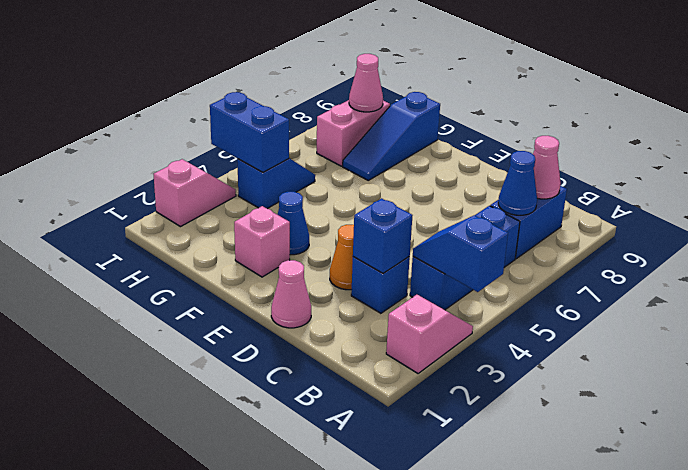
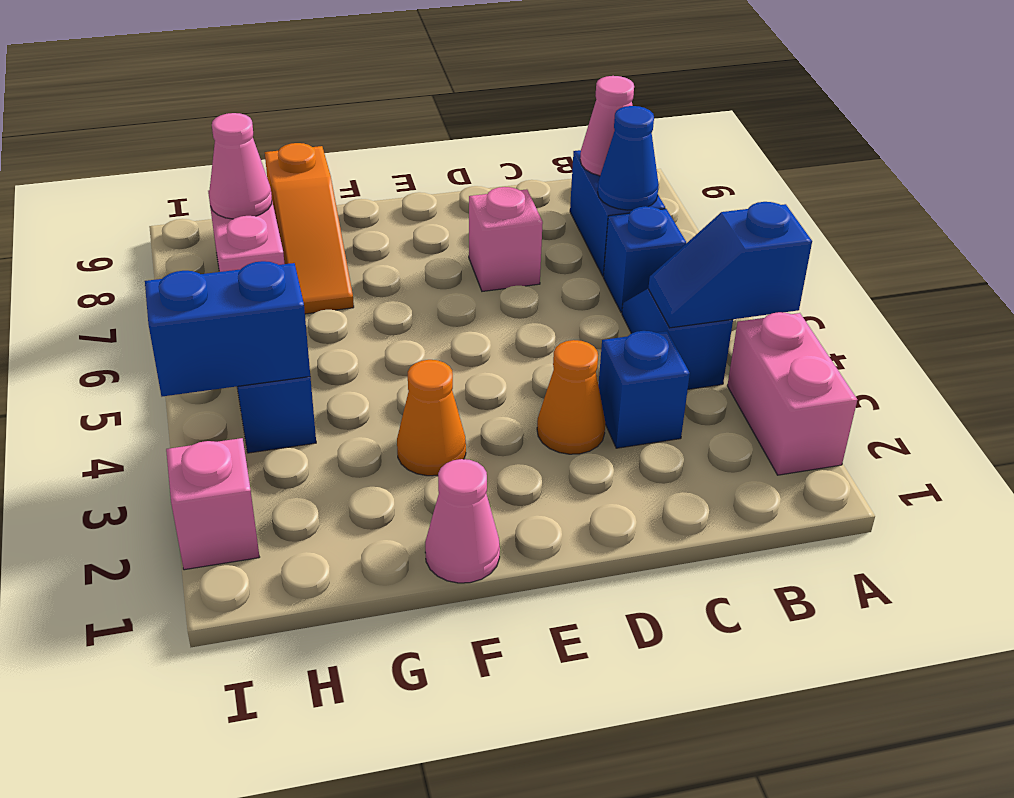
pink 1x2 slope [386,295,473,374] -> pink 1x2 brick [727,312,857,475]
blue 1x1 brick [353,198,413,273] -> none
pink 1x1 cone [271,260,311,328] -> pink 1x1 cone moved to [425,459,500,583]
pink 1x1 brick [234,206,290,277] -> pink 1x1 brick moved to [469,187,543,291]
blue 1x1 cone [277,192,309,255] -> orange 1x1 cone [397,360,466,476]
blue 1x3 slope [343,92,440,180] -> orange 1x3 slope [265,143,354,314]

